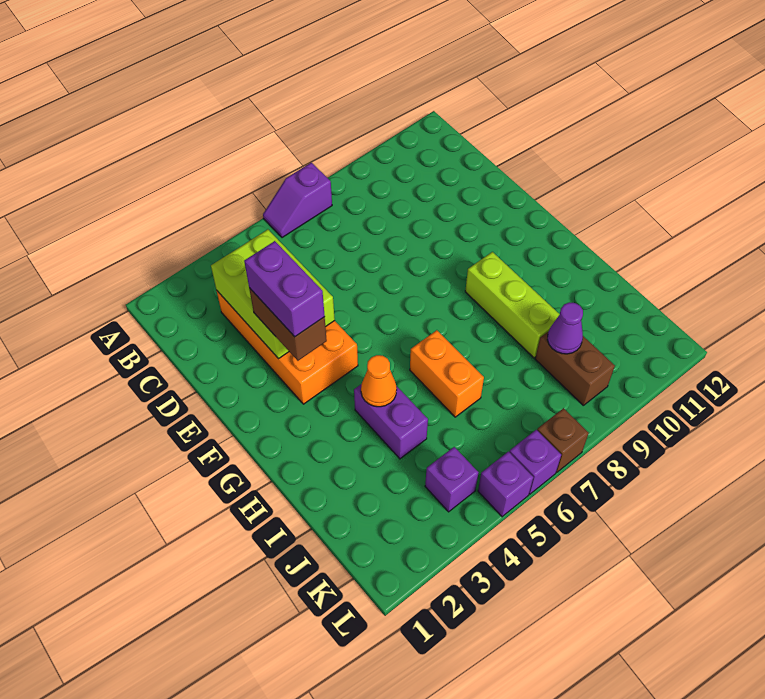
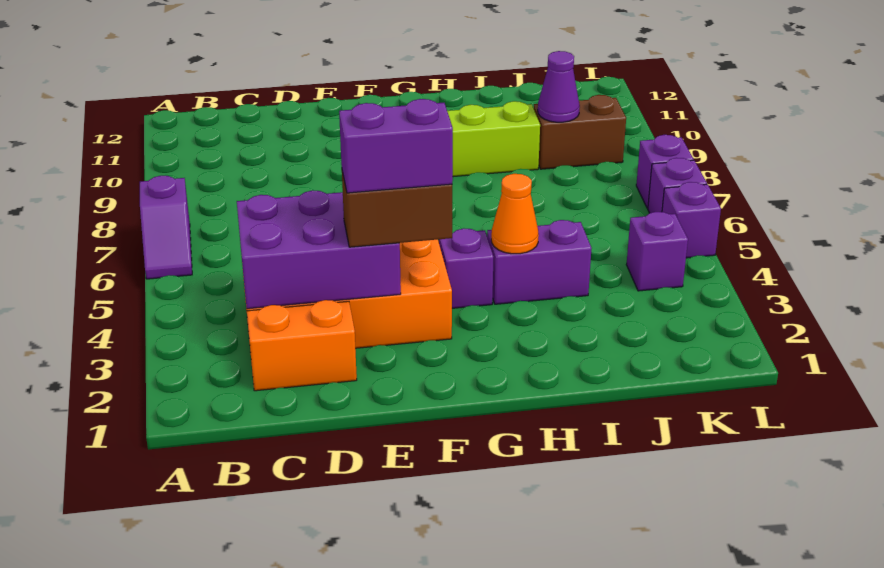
lime 2x3 brick [211,229,335,359] -> purple 2x3 brick [237,190,401,309]
none -> purple 1x1 brick [439,228,493,308]
orange 1x2 brick [410,330,484,417] -> orange 1x2 brick moved to [247,300,357,391]
brown 1x1 brick [537,408,589,473] -> purple 1x1 brick [636,135,694,208]

